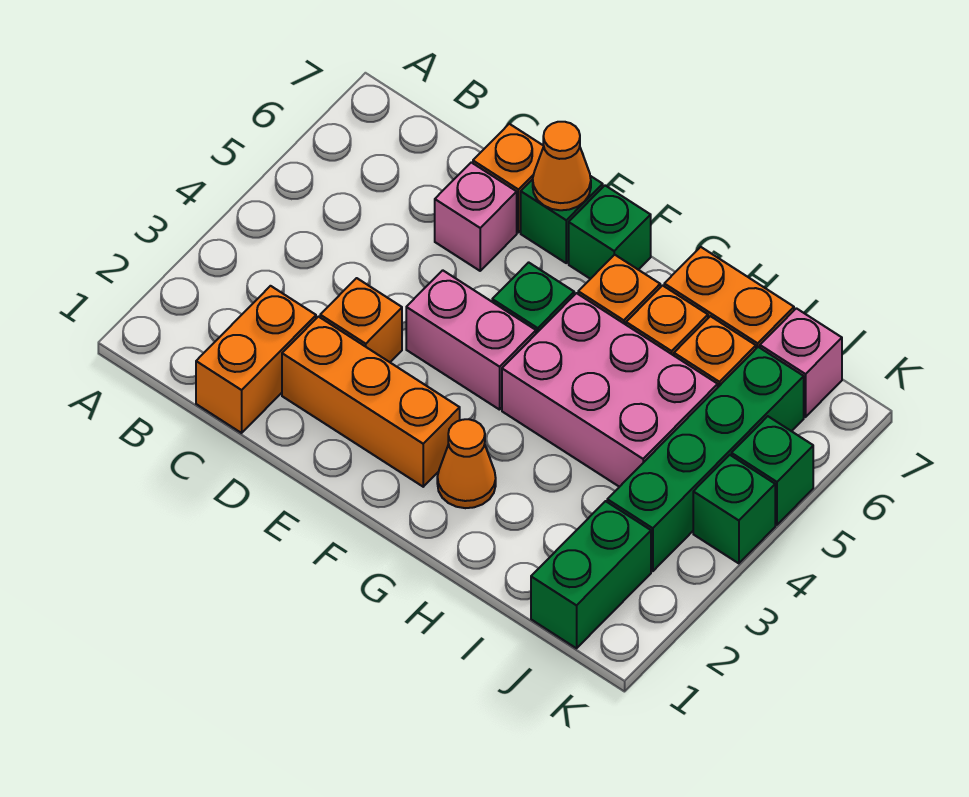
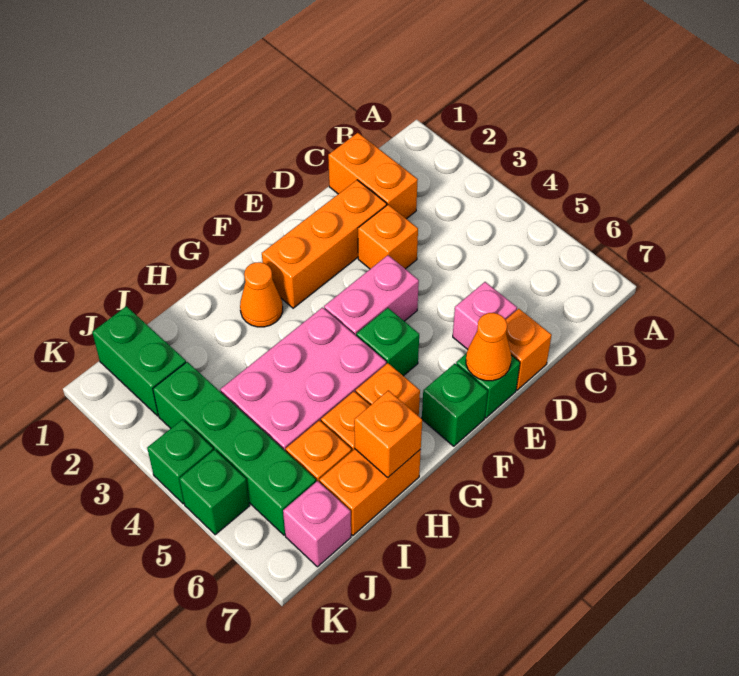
none -> orange 1x1 brick [354,390,422,477]

